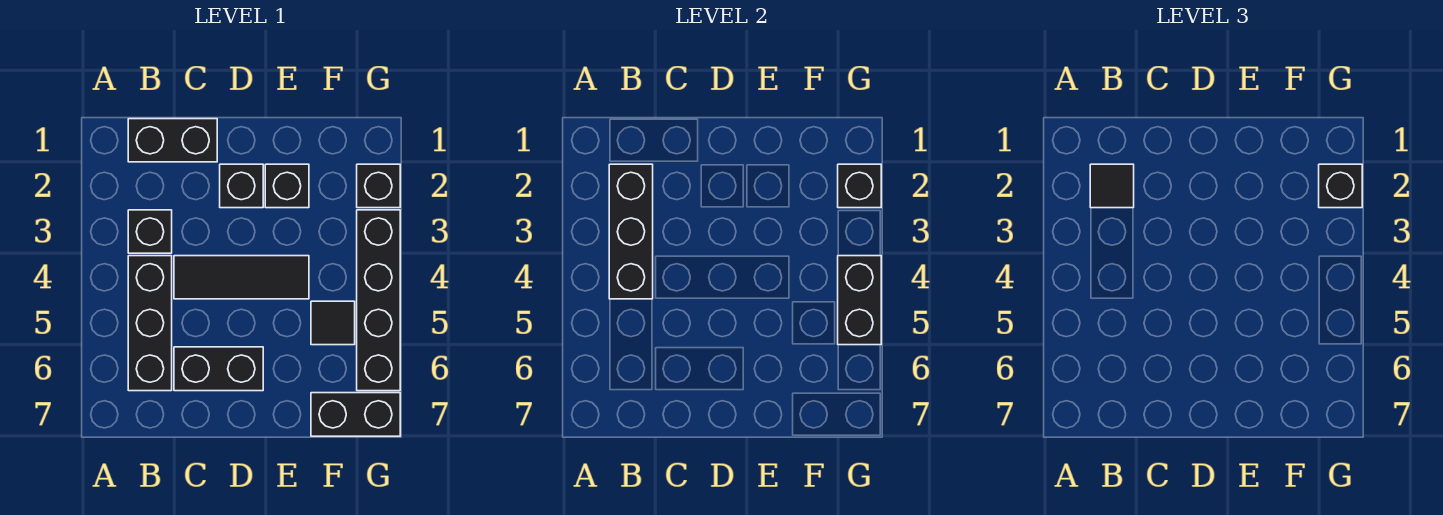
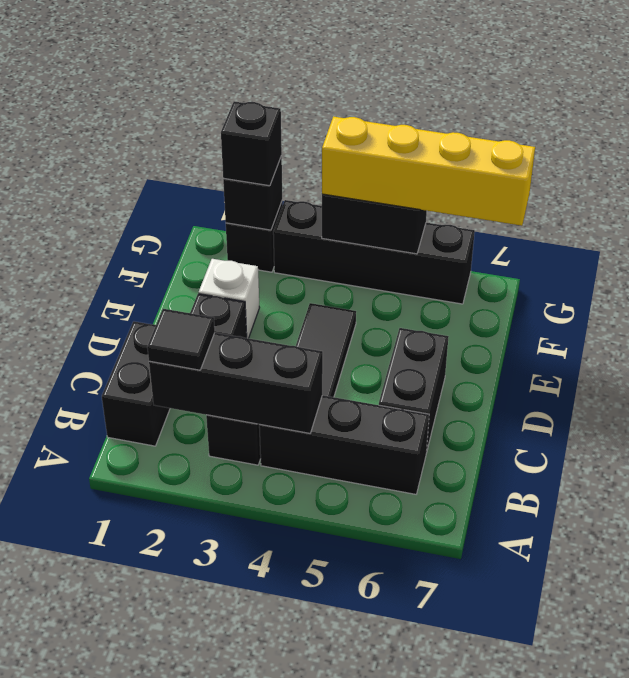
black 1x1 brick [265,164,309,208] -> white 1x1 brick [199,259,260,338]
black 1x1 tile [311,301,355,345] -> none
black 1x2 brick [311,393,400,436] -> none
none -> yellow 1x4 brick [322,116,535,226]

